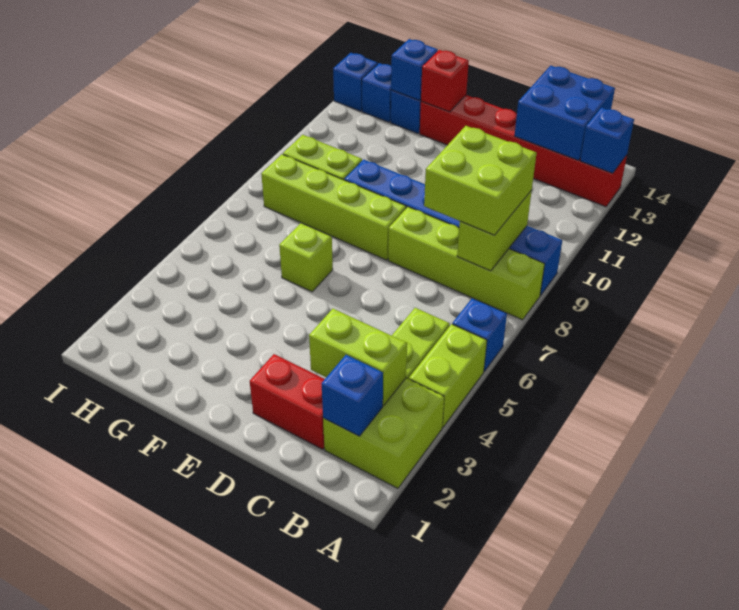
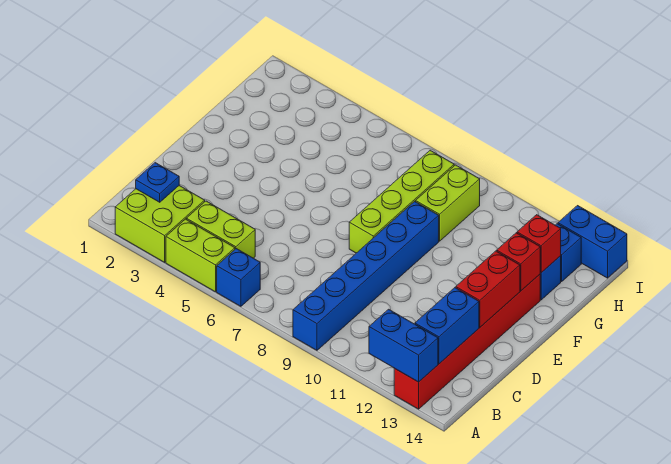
lime 1x4 brick [388,207,545,320] -> none
blue 1x1 brick [580,108,634,173] -> blue 1x2 brick [369,309,438,382]
blue 1x1 brick [322,355,383,436] -> blue 1x1 plate [136,163,179,202]
lime 1x2 brick [309,309,407,406] -> none
lime 1x2 brick [457,191,532,271] -> none
lime 2x2 brick [424,126,536,235] -> none
blue 2x2 brick [514,65,615,160] -> blue 1x2 brick [415,288,479,364]
red 1x2 brick [250,354,325,449] -> red 1x2 brick moved to [456,251,520,327]
lime 1x1 brick [279,223,333,292] -> none
blue 1x1 brick [391,39,438,100] -> red 1x1 brick [517,215,561,273]
blue 1x1 brick [333,53,378,111] -> blue 1x2 brick [558,206,627,278]

